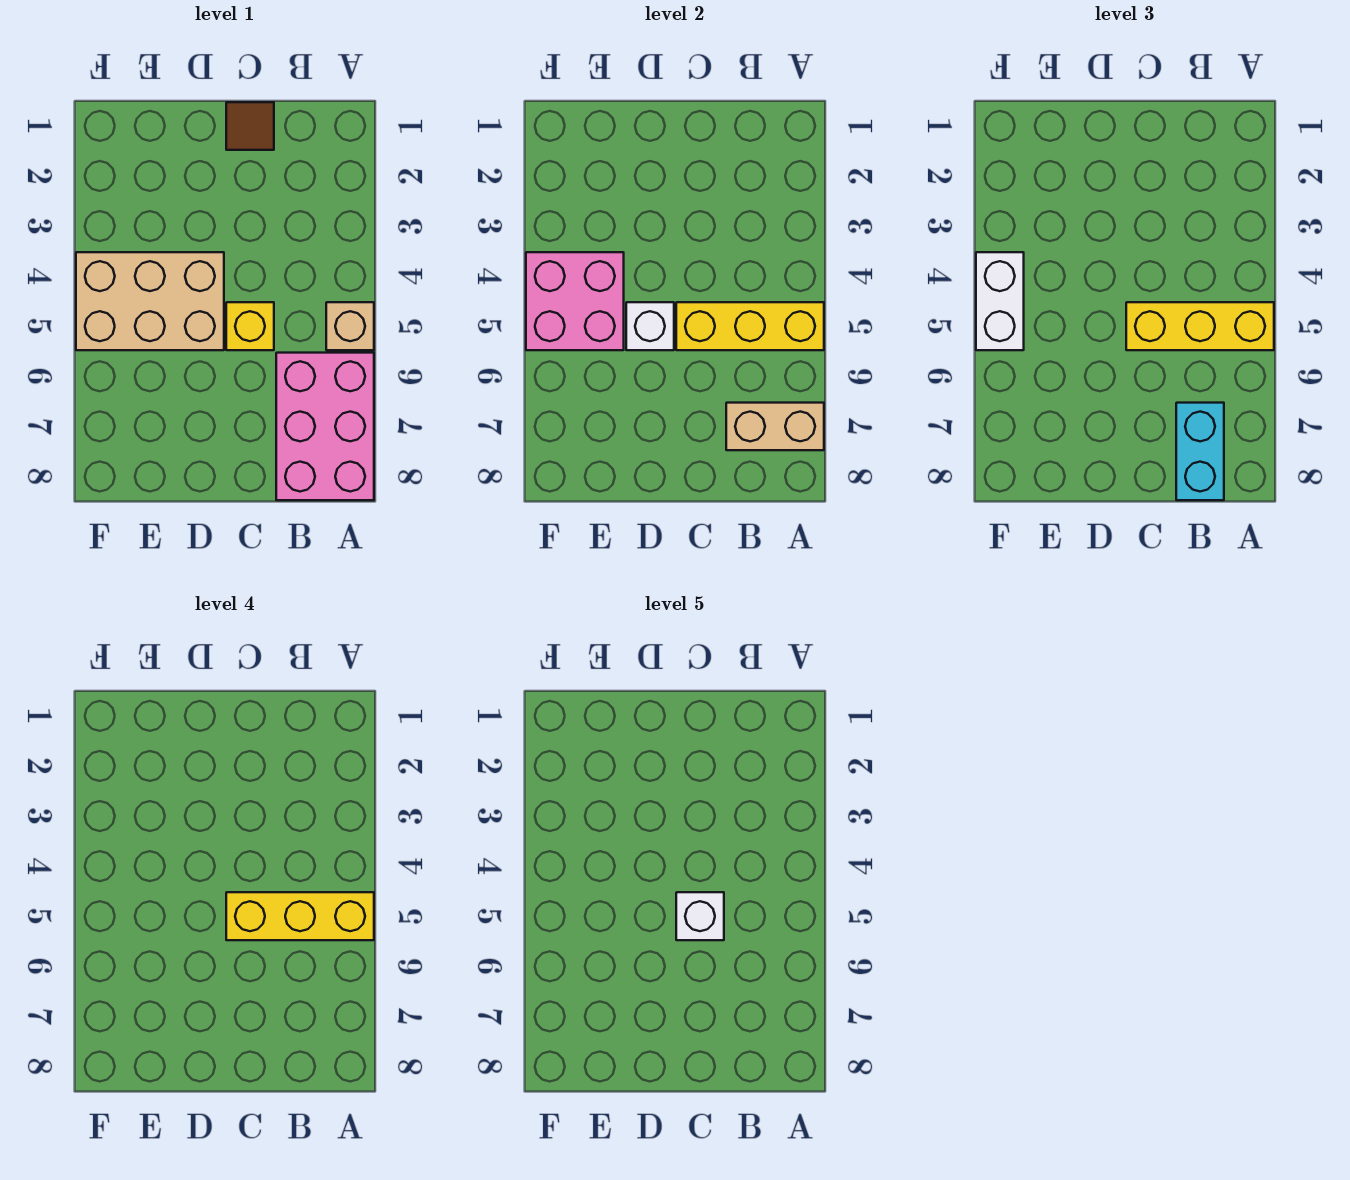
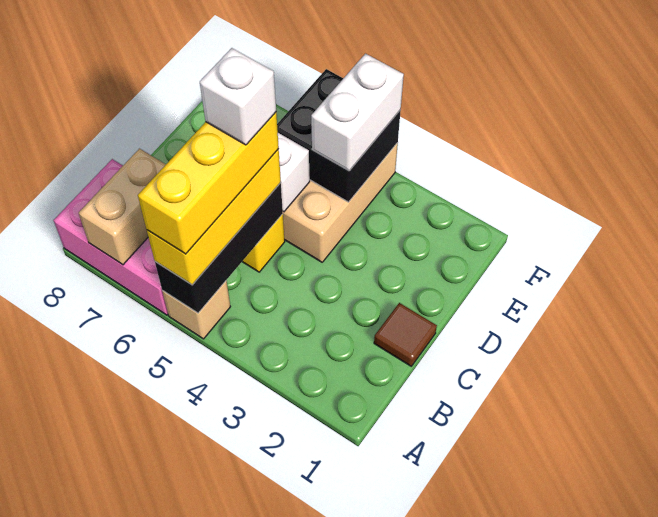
yellow 1x3 brick [676,302,824,350] -> black 1x3 brick [155,183,283,313]
cyan 1x2 brick [1176,403,1224,500] -> none
pink 2x2 brick [526,252,624,350] -> black 2x2 brick [277,69,401,202]
white 1x2 brick [976,252,1024,350] -> white 1x2 brick turned to [311,54,404,171]

